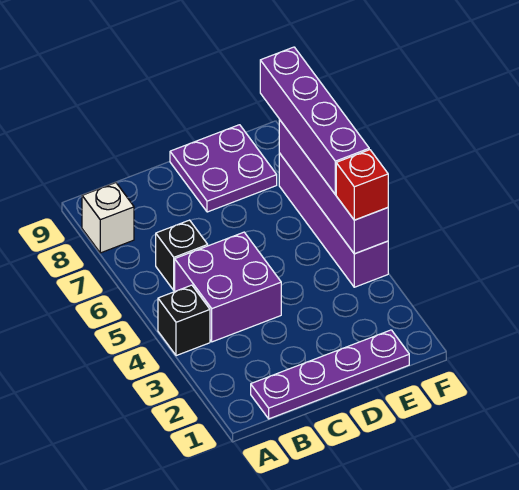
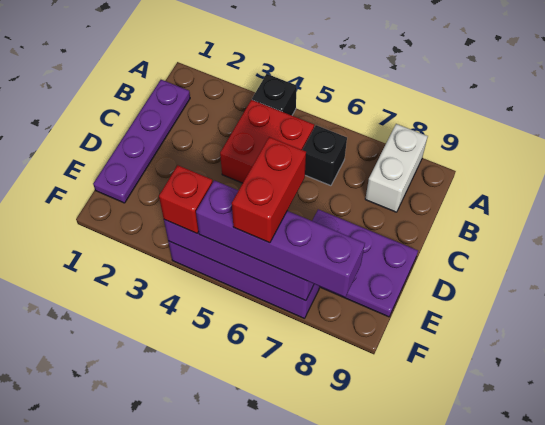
white 1x1 brick [82,182,134,253] -> white 1x2 brick [365,124,428,212]
purple 2x2 brick [175,232,281,342] -> red 2x2 brick [220,100,314,183]
purple 2x2 plate [170,125,277,212] -> purple 2x3 plate [312,209,418,317]
none -> red 1x2 brick [232,137,306,243]

